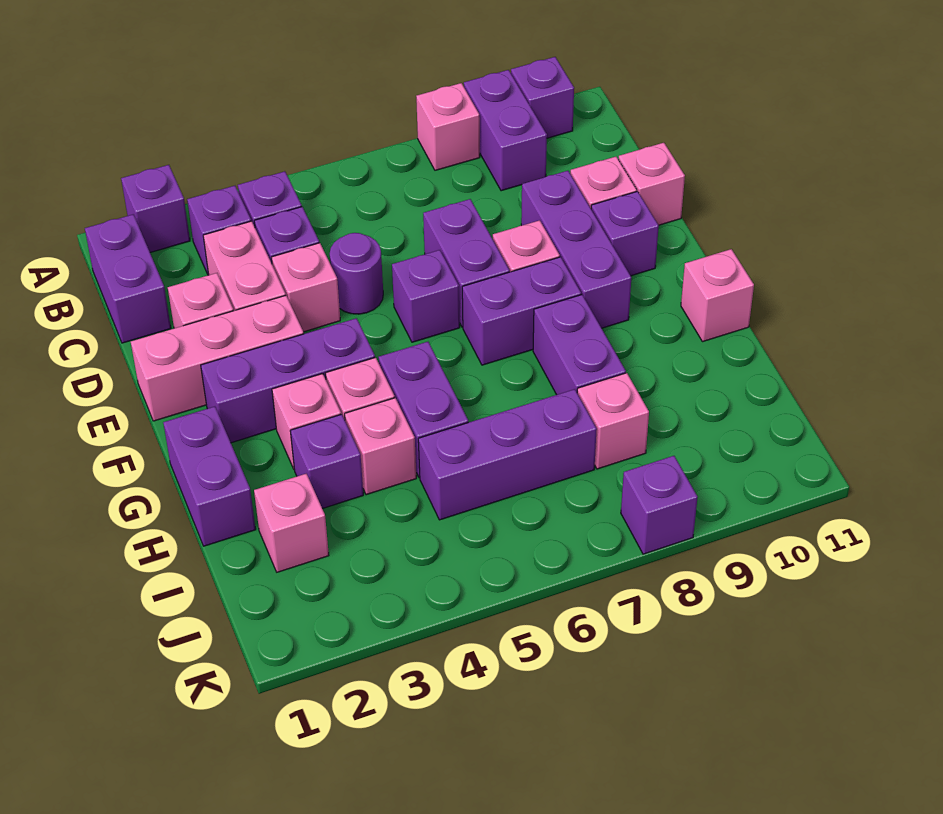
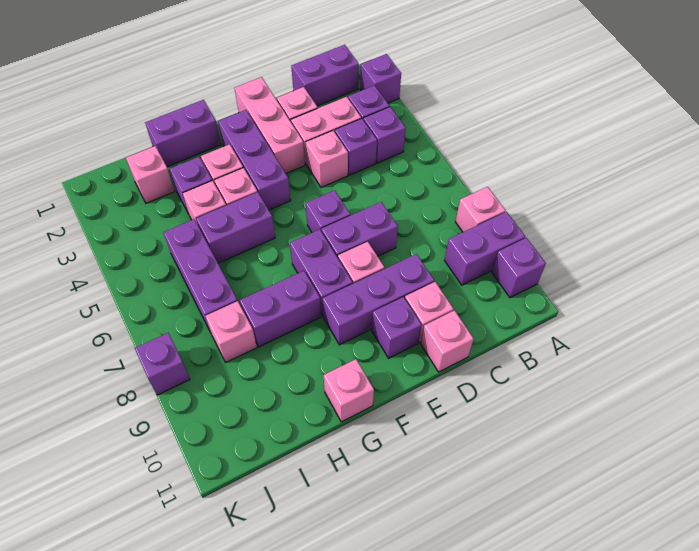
purple 1x1 round brick [330,233,383,314] -> none

